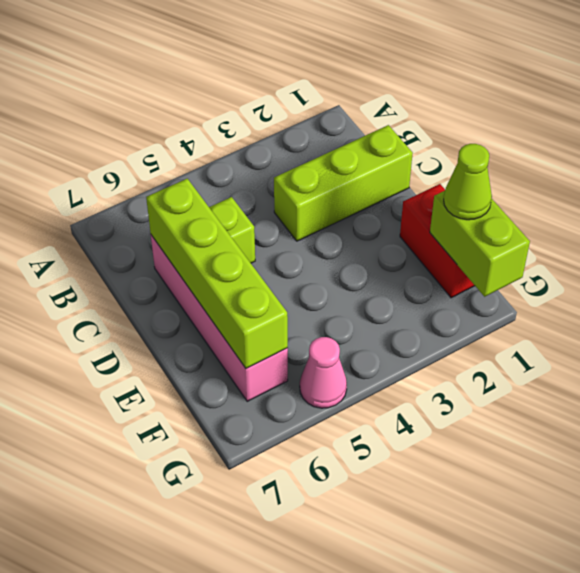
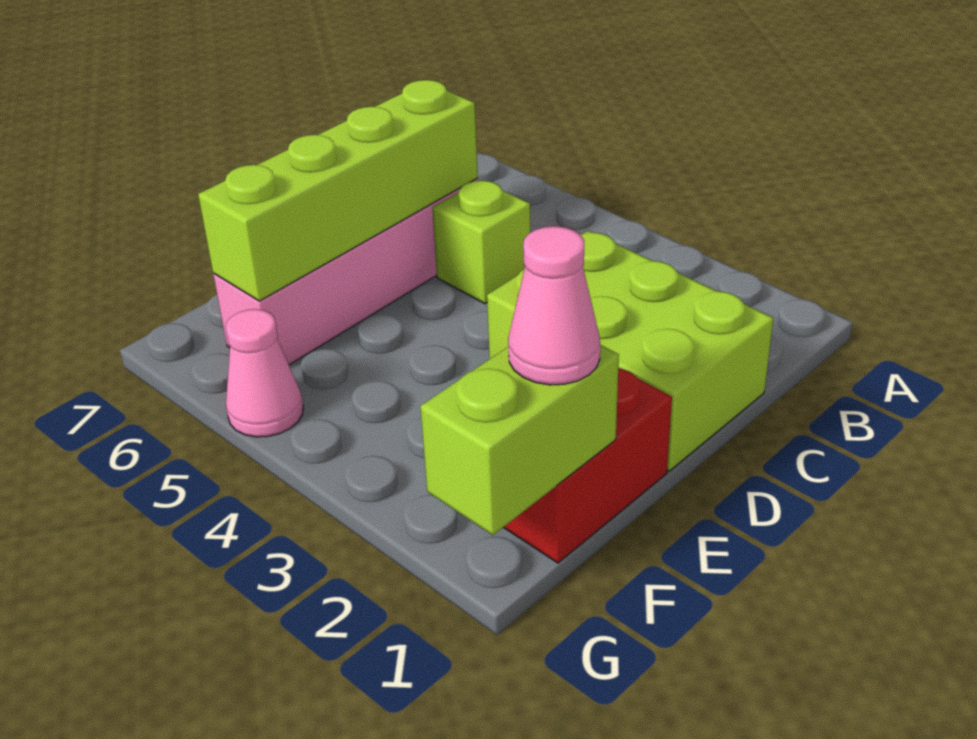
lime 1x3 brick [274,125,413,241] -> lime 2x3 brick [487,231,774,471]
lime 1x1 cone [444,144,492,220] -> pink 1x1 cone [508,226,600,385]

